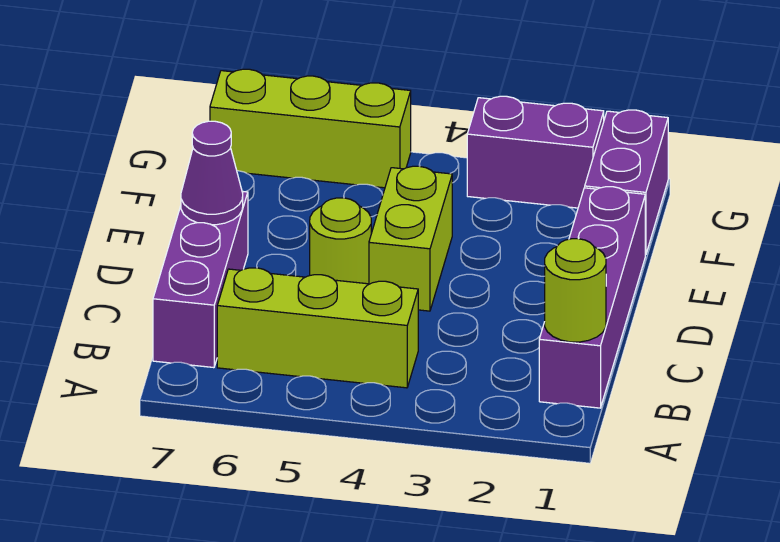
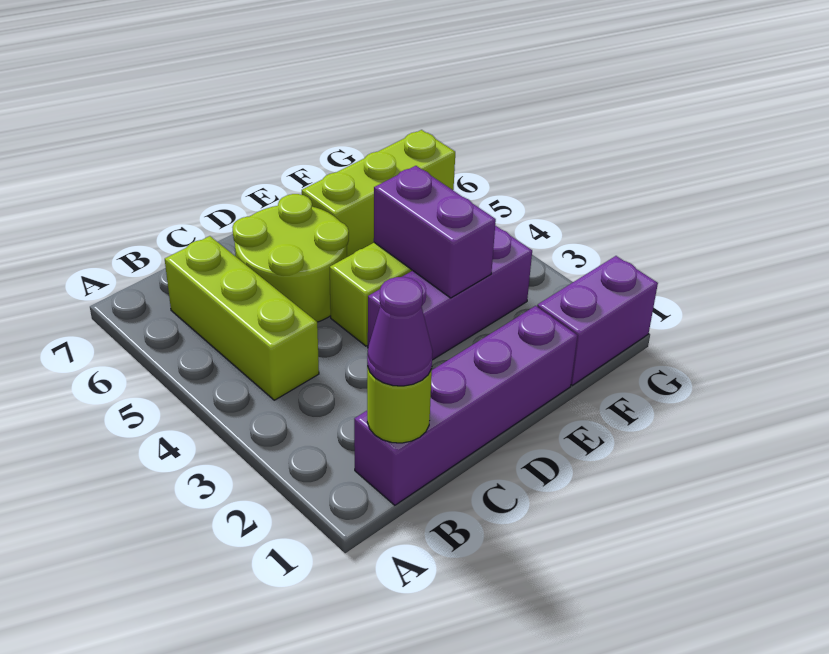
purple 1x3 brick [153,191,248,368] -> purple 1x3 brick moved to [368,226,532,360]
lime 1x1 round brick [310,198,371,284] -> lime 2x2 round brick [232,194,349,322]
purple 1x1 cone [181,121,243,225] -> purple 1x1 cone moved to [367,277,433,386]
purple 1x2 brick [467,96,604,208] -> purple 1x2 brick moved to [374,166,496,298]
lime 1x3 brick [210,69,411,188] -> lime 1x3 brick turned to [302,130,455,257]

